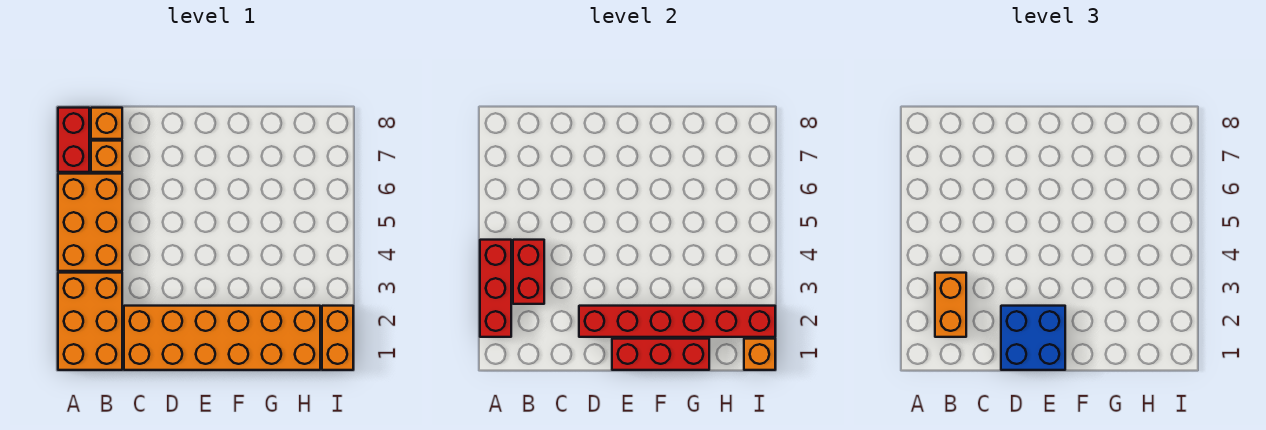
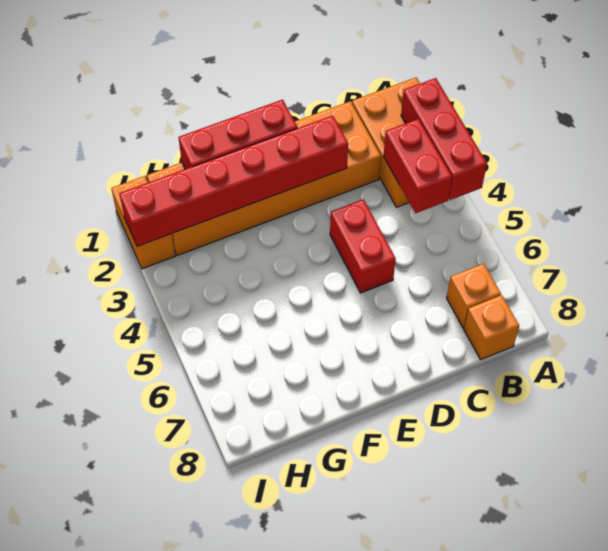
orange 2x3 brick [58,174,122,271] -> none
red 1x2 brick [58,108,89,172] -> red 1x2 brick moved to [330,199,396,293]
orange 1x2 brick [935,273,966,337] -> none
blue 2x2 brick [1001,306,1065,370] -> none
orange 1x1 brick [744,339,775,370] -> none

